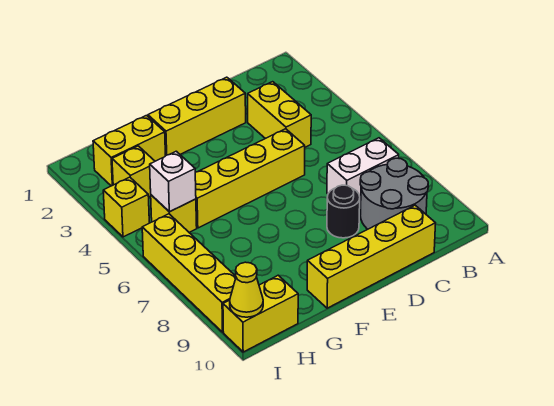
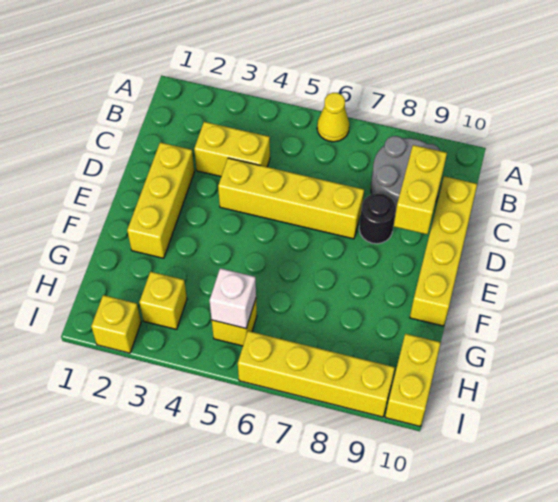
white 1x2 brick [327,138,399,203] -> none
yellow 1x4 brick [195,129,305,228] -> yellow 1x4 brick turned to [218,158,364,239]
yellow 1x2 brick [93,116,165,186] -> yellow 1x2 brick moved to [394,145,447,234]
yellow 1x1 brick [103,177,149,237] -> yellow 1x1 brick moved to [91,295,141,353]
yellow 1x1 cone [230,262,263,317] -> yellow 1x1 cone moved to [317,93,349,142]

